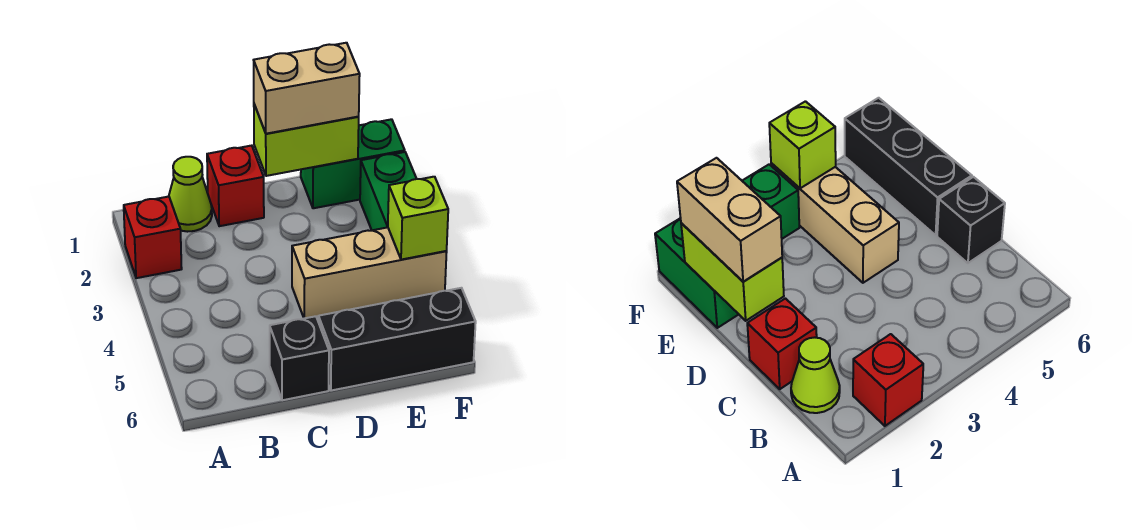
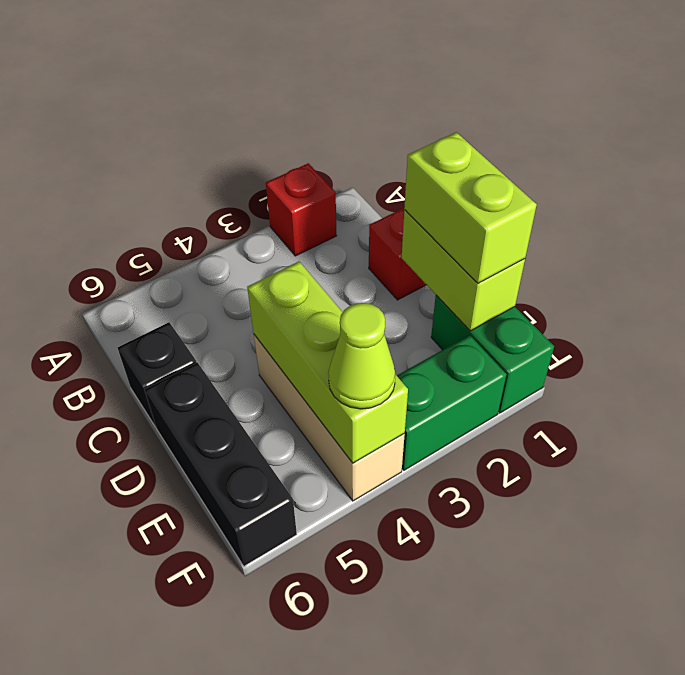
lime 1x1 cone [169,157,212,232] -> lime 1x1 cone moved to [328,303,396,409]
tan 1x2 brick [254,43,360,134] -> lime 1x2 brick [404,132,537,283]
lime 1x1 brick [388,177,448,260] -> lime 1x3 brick [247,262,408,463]

